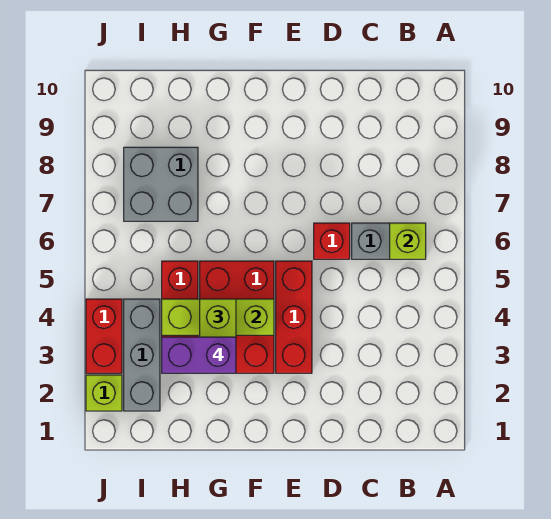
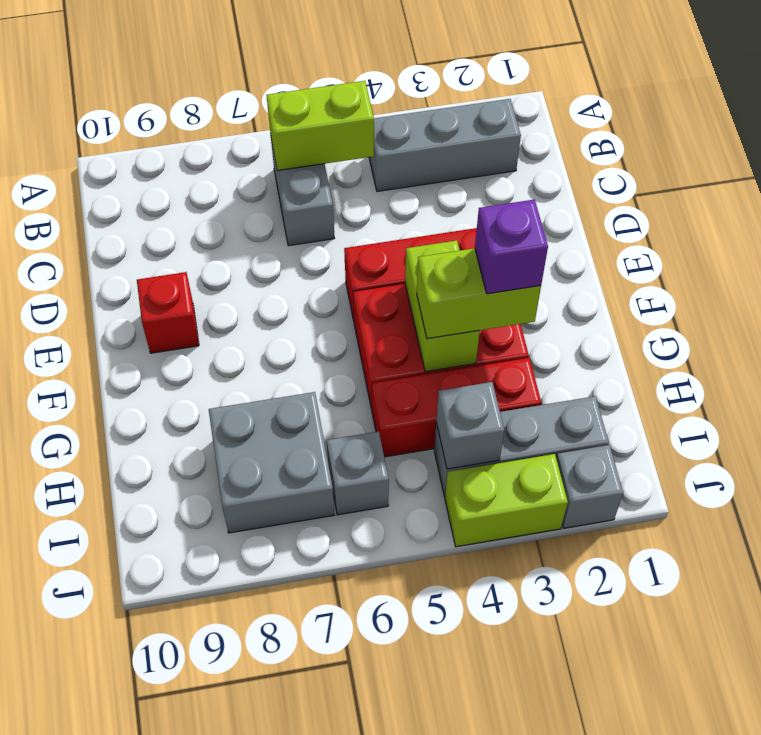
none -> grey 1x3 brick [369,99,521,191]
lime 1x1 brick [390,223,426,259] -> lime 1x2 brick [266,81,374,170]
red 1x1 brick [314,223,350,259] -> red 1x1 brick moved to [137,272,199,353]
lime 1x3 brick [162,299,274,335] -> lime 1x2 brick [405,240,480,372]
purple 1x2 brick [162,337,236,373] -> purple 1x1 brick [475,200,548,294]
none -> grey 1x1 brick [436,382,504,469]
none -> grey 1x1 brick [327,432,389,515]
lime 1x1 brick [86,375,122,411] -> grey 1x1 brick [556,445,623,528]
red 1x2 brick [86,299,122,373] -> lime 1x2 brick [445,454,568,547]

